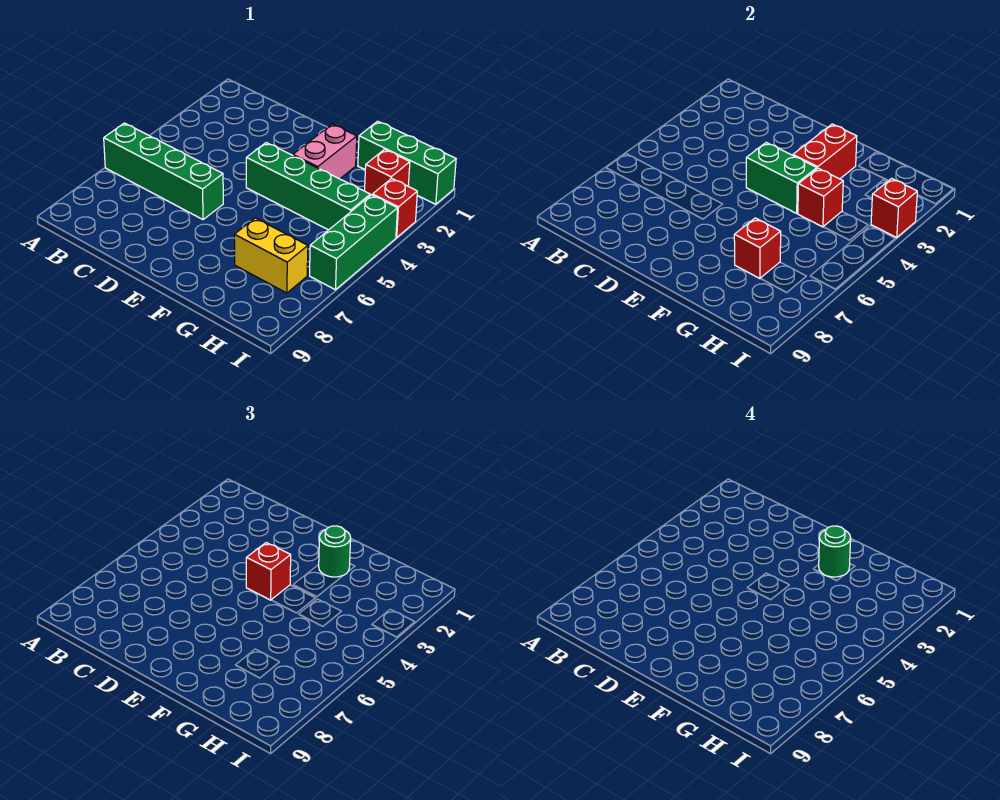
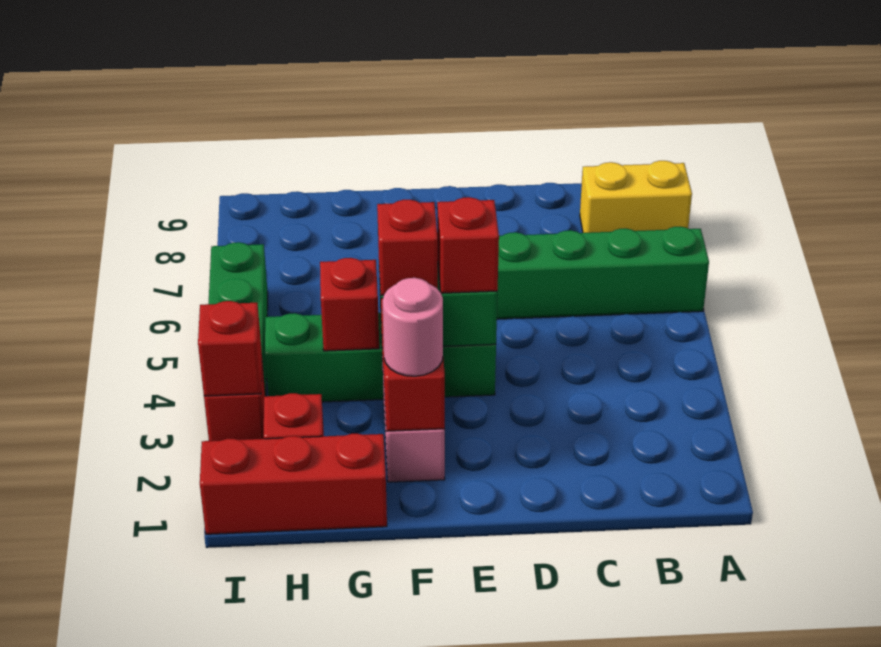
green 1x1 round brick [319,526,351,577] -> pink 1x1 round brick [383,278,443,376]
green 1x1 round brick [819,526,851,577] -> none
green 1x3 brick [358,121,456,204] -> red 1x3 brick [200,434,387,534]
yellow 1x2 brick [234,218,308,293] -> yellow 1x2 brick moved to [580,161,692,233]
red 1x1 brick [734,218,781,279] -> red 1x1 brick moved to [377,200,438,295]

